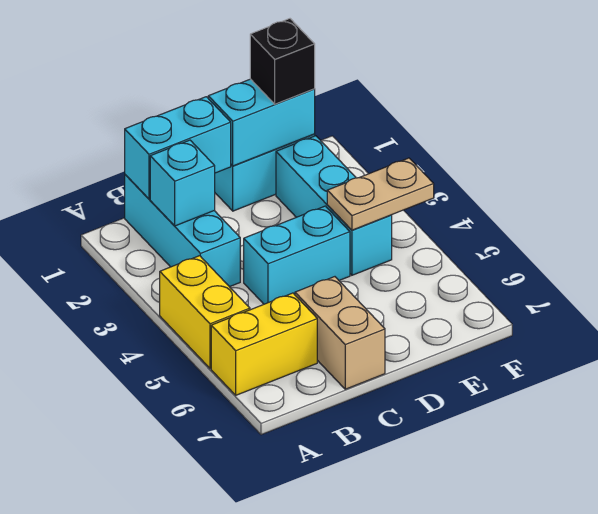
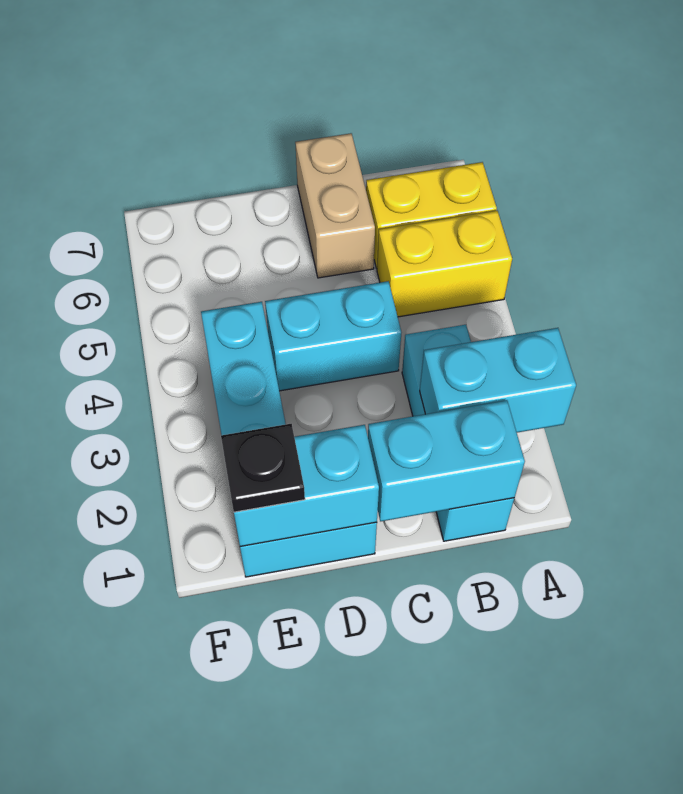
yellow 1x2 brick [160,256,250,368] -> yellow 1x2 brick turned to [377,211,512,317]
cyan 1x1 brick [150,140,215,226] -> cyan 1x2 brick [420,328,576,433]
black 1x1 brick [250,19,315,104] -> black 1x1 plate [221,424,305,512]
tan 1x2 plate [327,158,434,230] -> none

